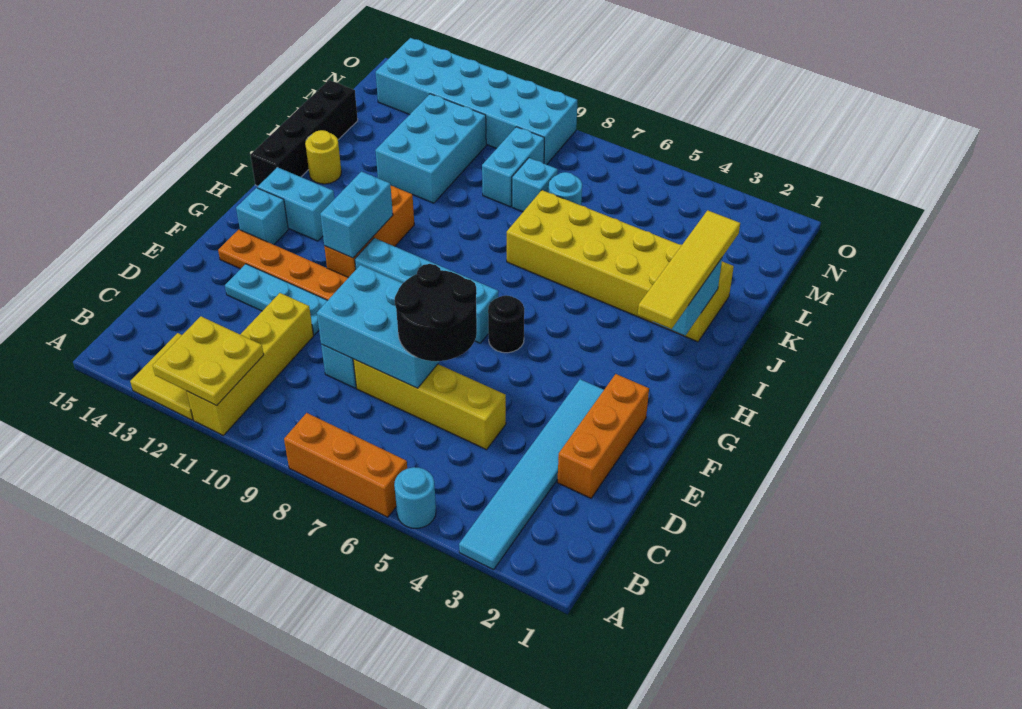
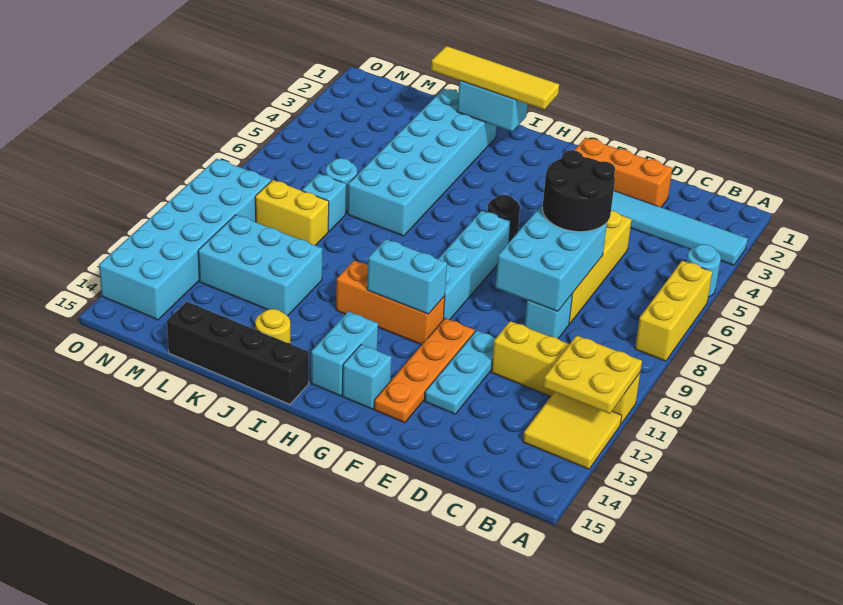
orange 1x3 brick [284,413,407,517] -> yellow 1x3 brick [635,261,712,361]
yellow 2x6 brick [507,190,734,342] -> cyan 2x6 brick [348,89,497,236]
cyan 1x2 brick [482,127,544,207] -> yellow 1x2 brick [255,180,329,245]

